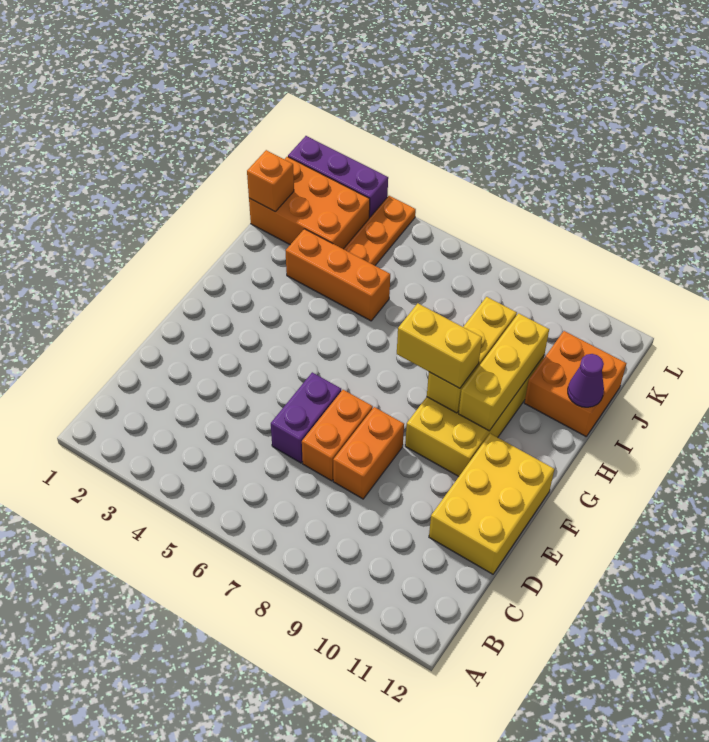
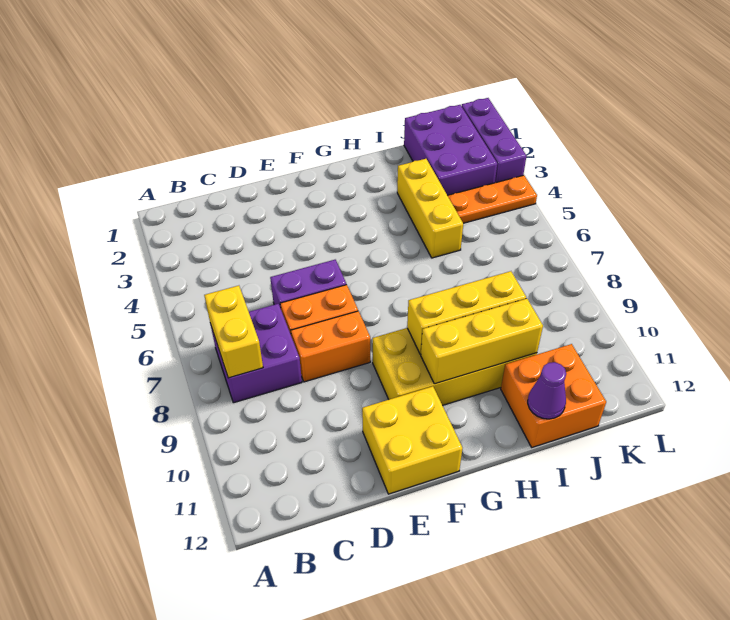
none -> purple 2x2 brick [211,304,302,403]
yellow 2x3 brick [429,434,554,574] -> yellow 2x2 brick [362,386,463,494]
yellow 1x2 brick [397,303,482,388] -> yellow 1x2 brick moved to [204,286,263,378]
orange 1x3 brick [285,229,390,321] -> yellow 1x3 brick [397,159,463,258]
orange 2x3 brick [249,157,370,249] -> purple 2x3 brick [404,105,497,195]
orange 1x1 brick [247,150,294,211] -> none

